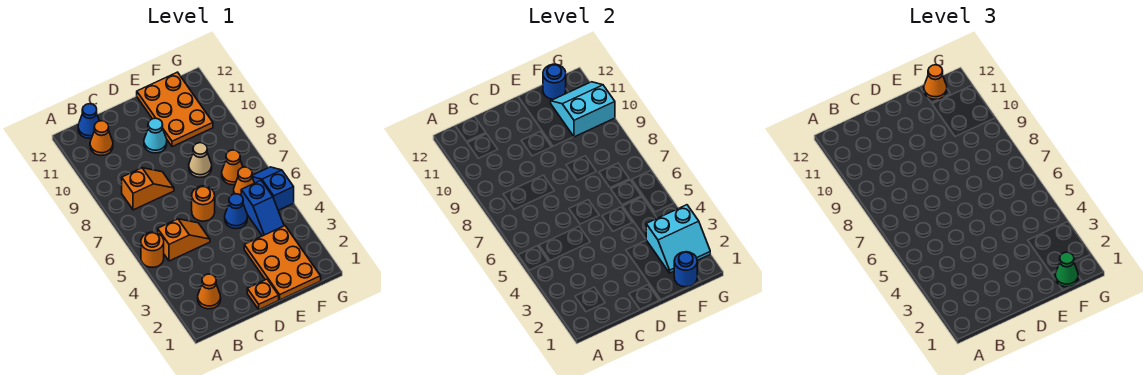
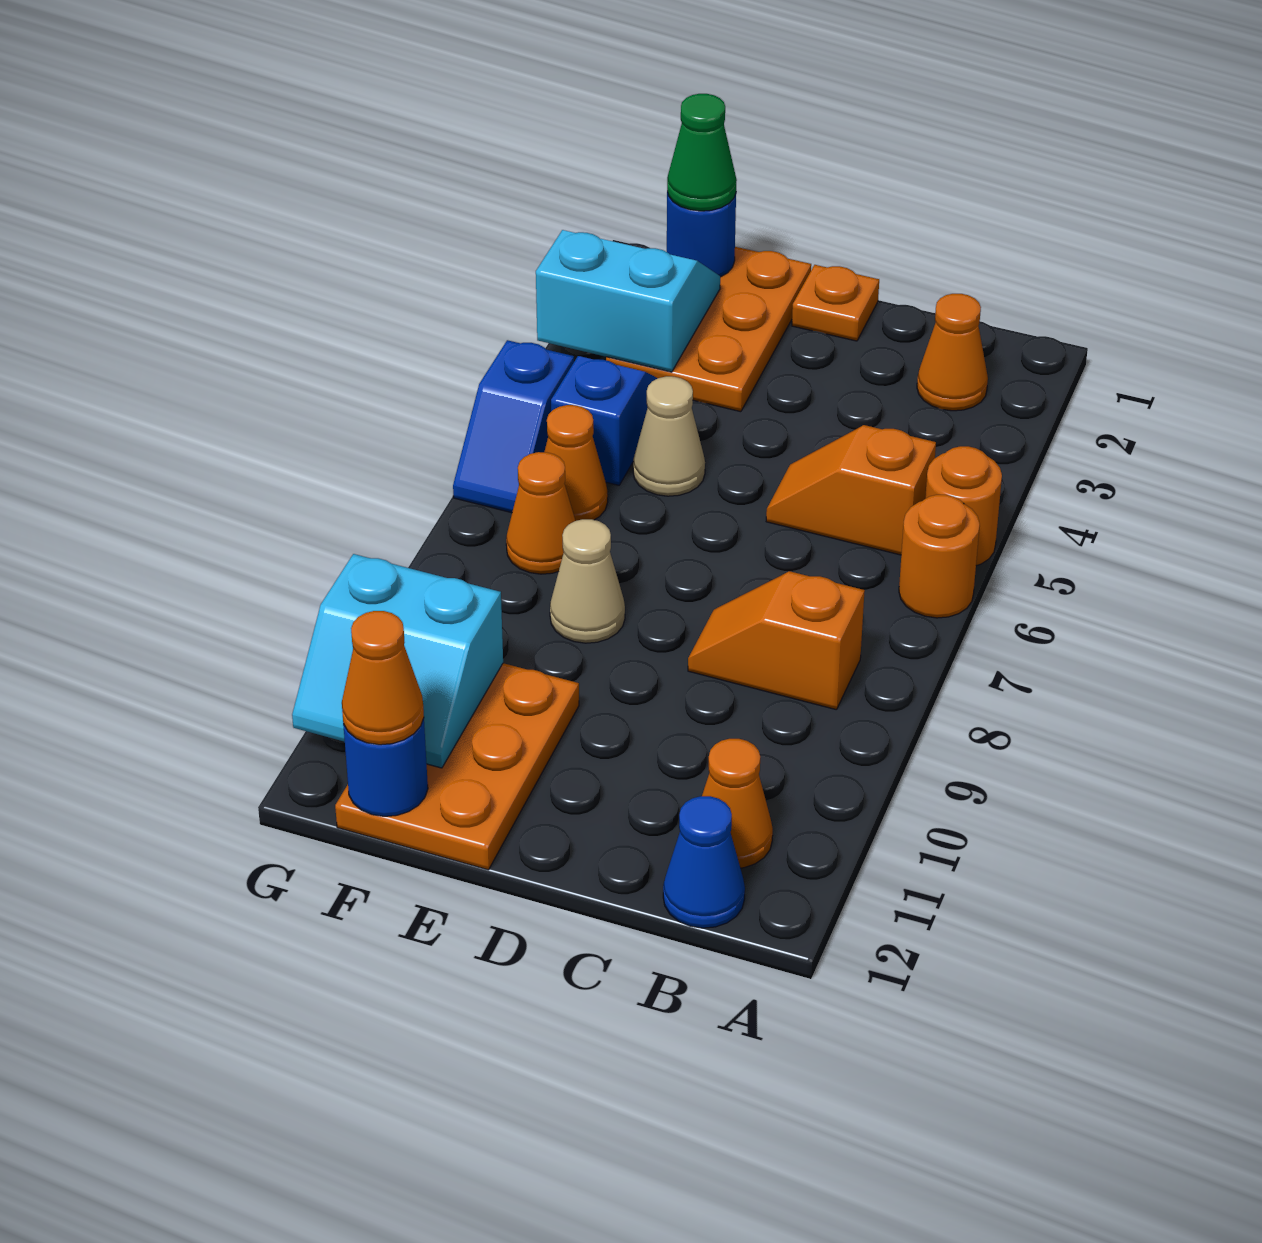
orange 1x1 round brick [192,186,215,221] -> orange 1x1 round brick moved to [899,495,980,618]
cyan 1x1 cone [144,118,167,153] -> none
blue 1x1 cone [225,194,247,229] -> tan 1x1 cone [633,376,705,496]

